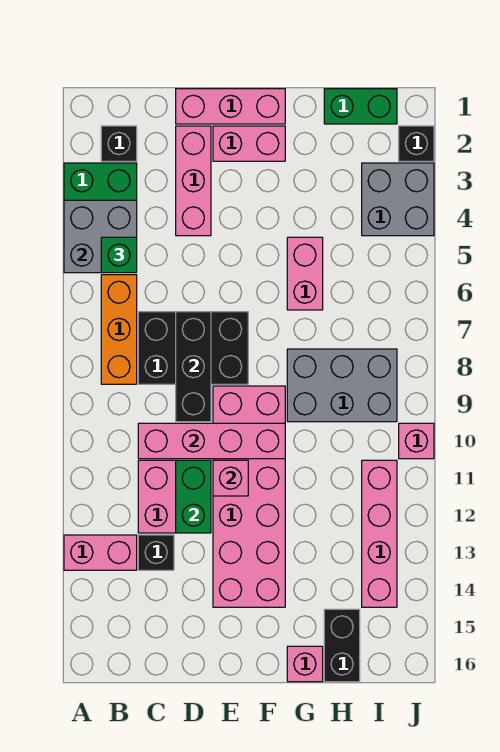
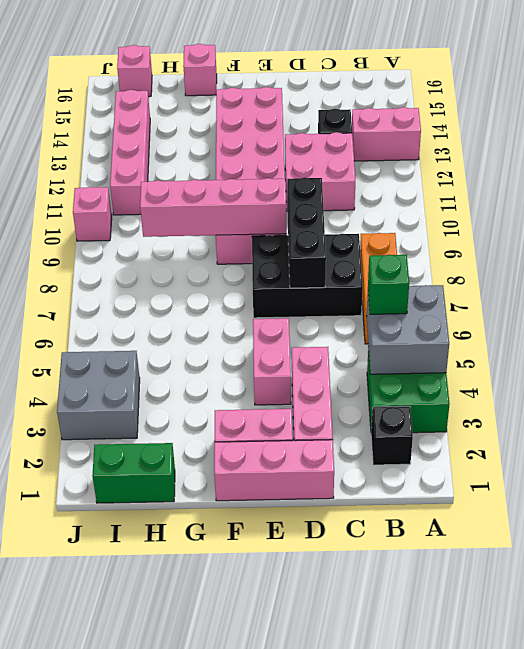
pink 1x4 brick [138,423,285,459] -> pink 1x4 brick moved to [140,178,286,237]
green 1x2 brick [176,460,211,533] -> none
pink 1x1 brick [213,460,248,496] -> pink 1x1 brick moved to [117,45,152,97]
pink 1x2 brick [287,237,323,310] -> pink 1x2 brick moved to [253,318,291,405]
grey 2x3 brick [287,349,397,422] -> none
black 1x2 brick [324,609,360,682] -> none
black 1x1 brick [399,126,434,161] -> none

